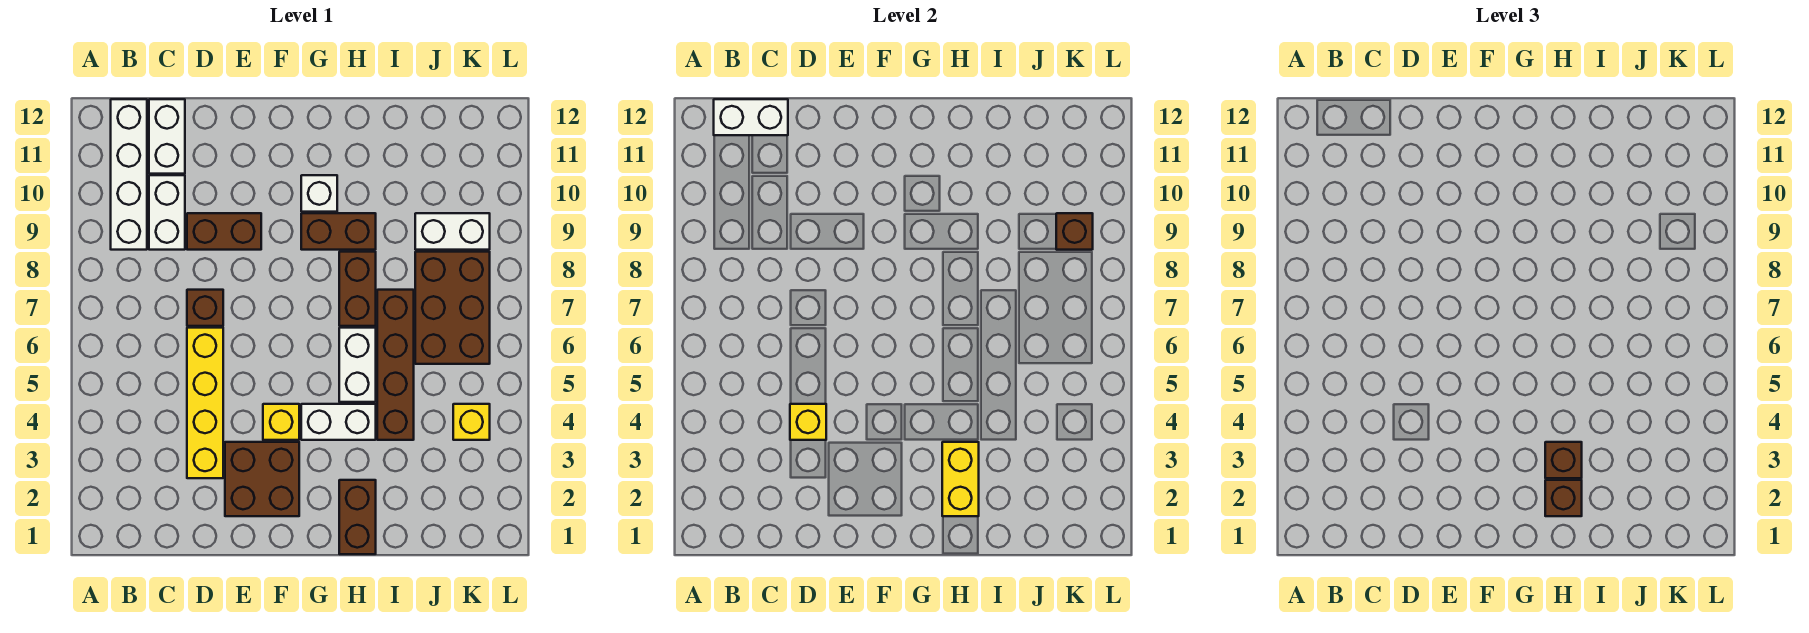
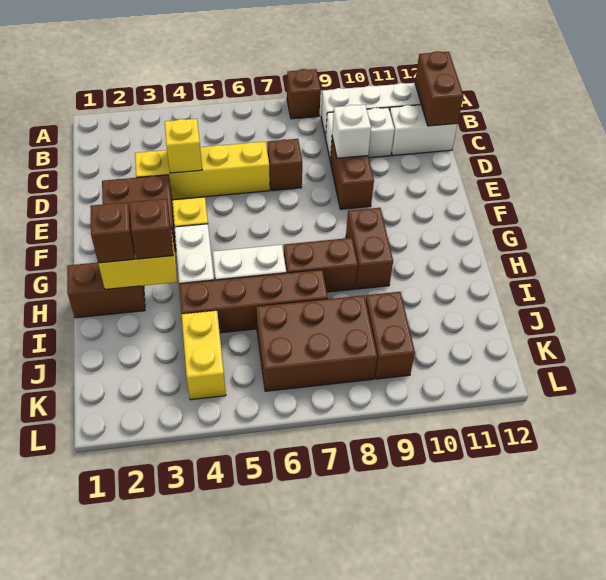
white 1x2 brick [714,99,788,135] -> brown 1x2 brick [415,51,464,126]
white 1x1 brick [301,175,337,212] -> white 1x1 brick moved to [332,105,371,158]
white 1x2 brick [415,213,490,250] -> brown 1x2 brick [366,292,415,379]
yellow 1x1 brick [453,404,490,440] -> yellow 1x2 brick [182,310,226,400]
brown 1x1 brick [1056,213,1093,250] -> brown 1x1 brick moved to [287,69,321,119]

